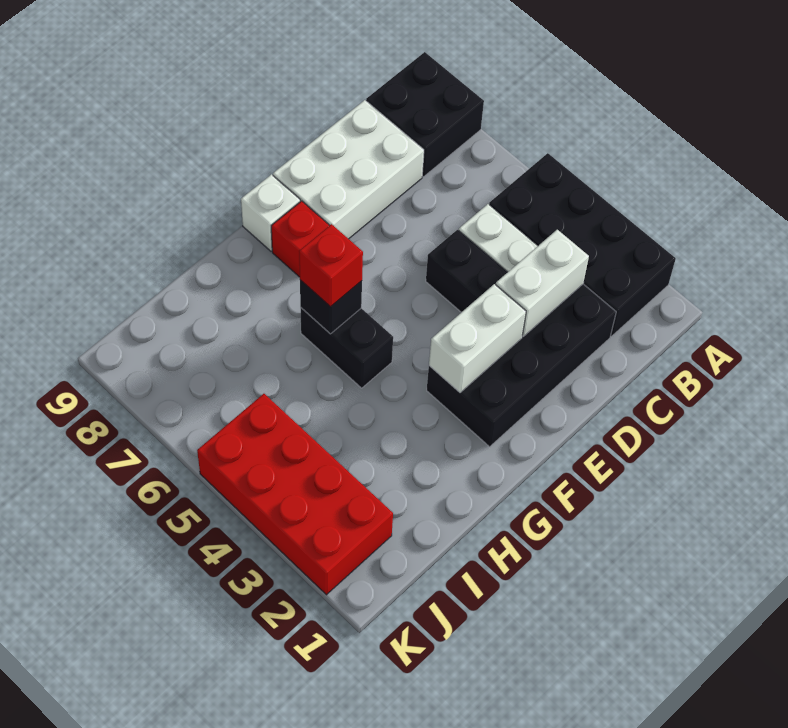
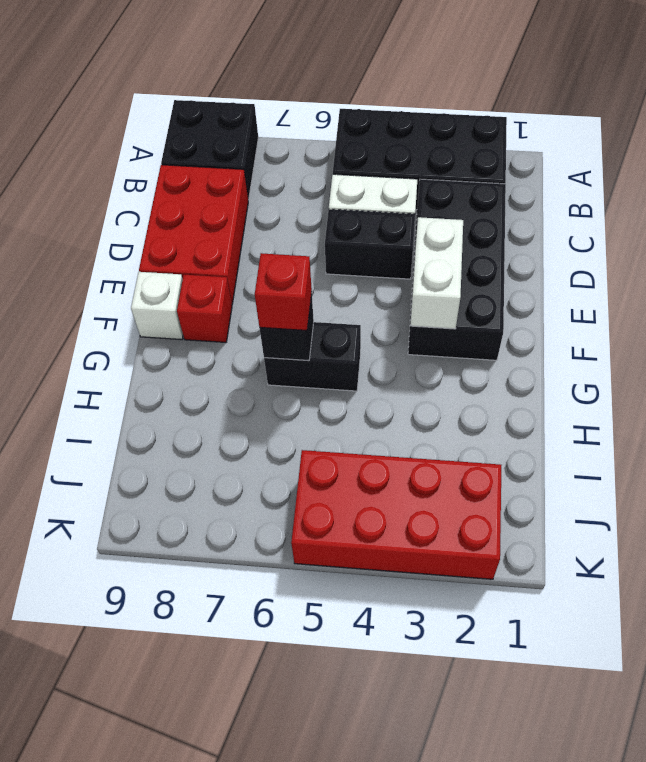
white 1x2 brick [496,230,589,336] -> none
white 2x3 brick [273,100,424,239] -> red 2x3 brick [139,165,248,304]

